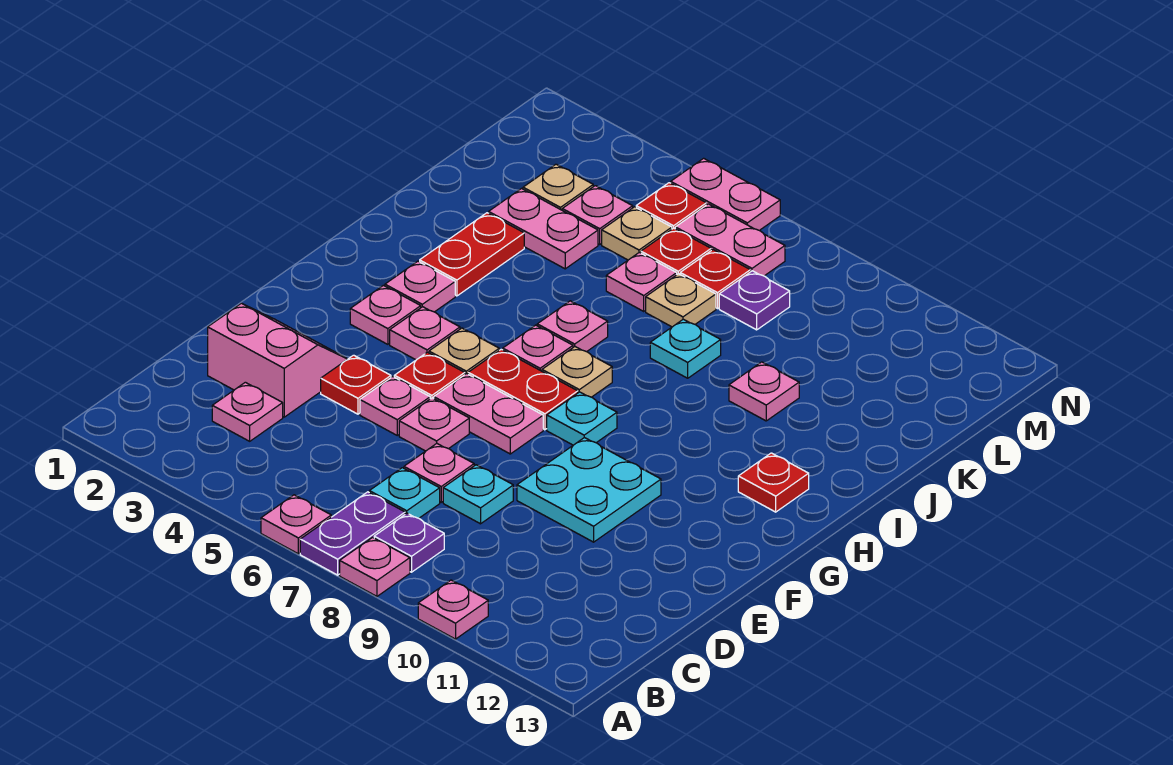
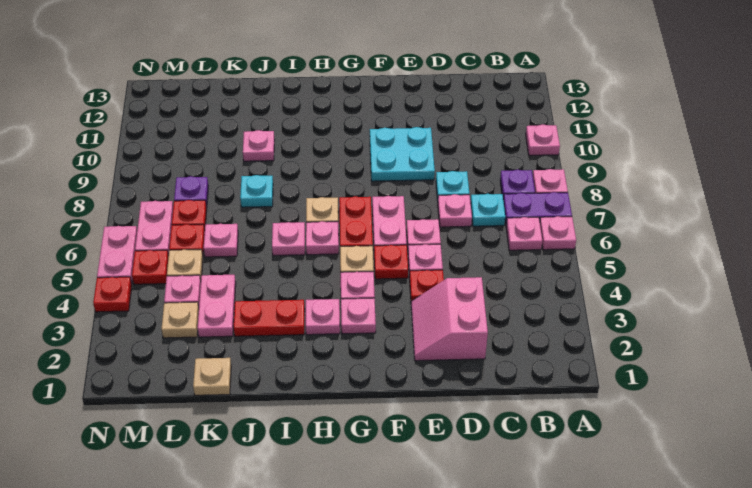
pink 1x1 plate [212,382,283,441] -> pink 1x1 plate moved to [506,217,542,250]
cyan 1x1 plate [547,392,617,445] -> none
red 1x1 plate [738,453,809,512] -> red 1x1 plate moved to [93,277,132,312]
tan 1x1 plate [646,274,716,327] -> tan 1x1 plate moved to [193,358,231,395]

